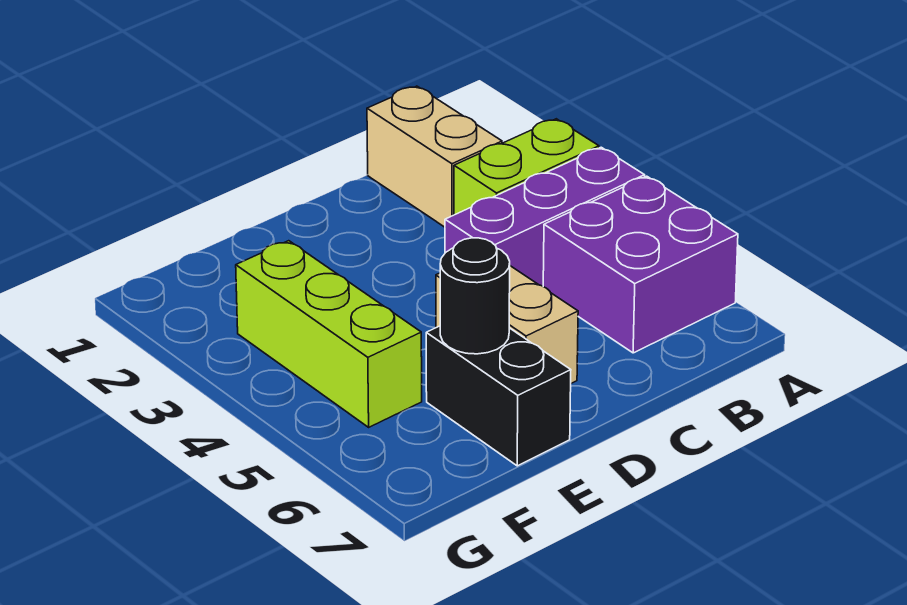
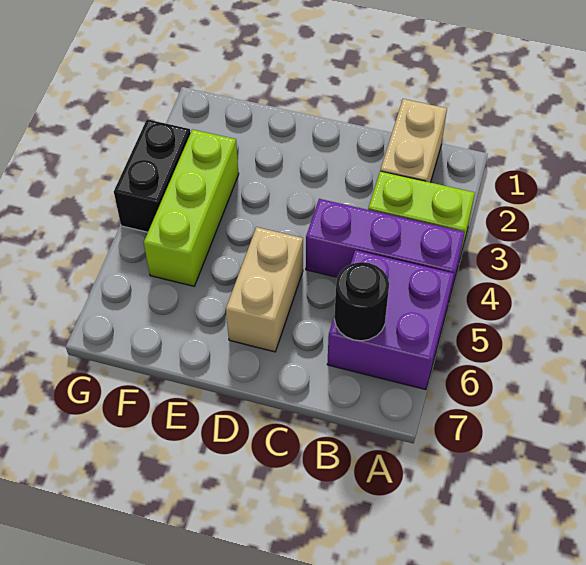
black 1x2 brick [426,326,571,466] -> black 1x2 brick moved to [114,119,190,232]
black 1x1 round brick [440,238,510,354] -> black 1x1 round brick moved to [334,262,389,341]

